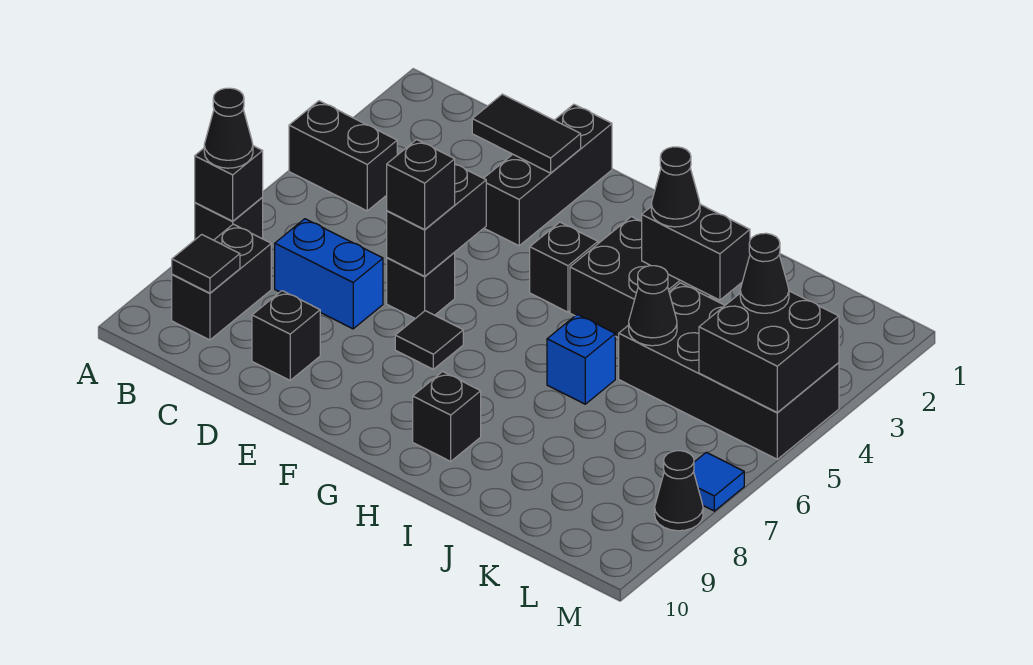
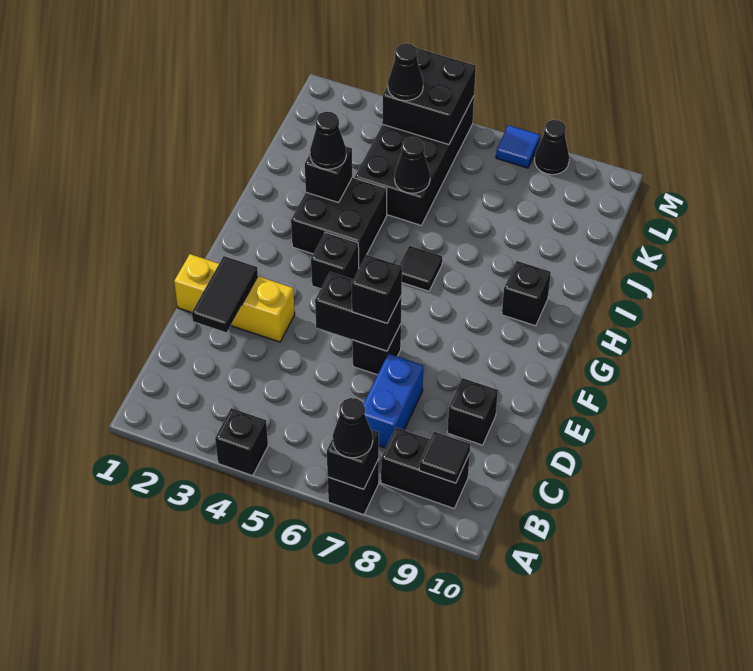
black 1x2 brick [289,101,397,211] -> black 1x1 brick [215,408,268,476]
black 1x3 brick [484,104,612,246] -> yellow 1x3 brick [174,254,295,342]
black 1x1 tile [395,311,463,369] -> black 1x1 tile moved to [400,246,442,291]
black 1x2 brick [642,204,750,300] -> black 1x1 brick [305,147,352,203]
blue 1x1 brick [547,314,615,404] -> none

